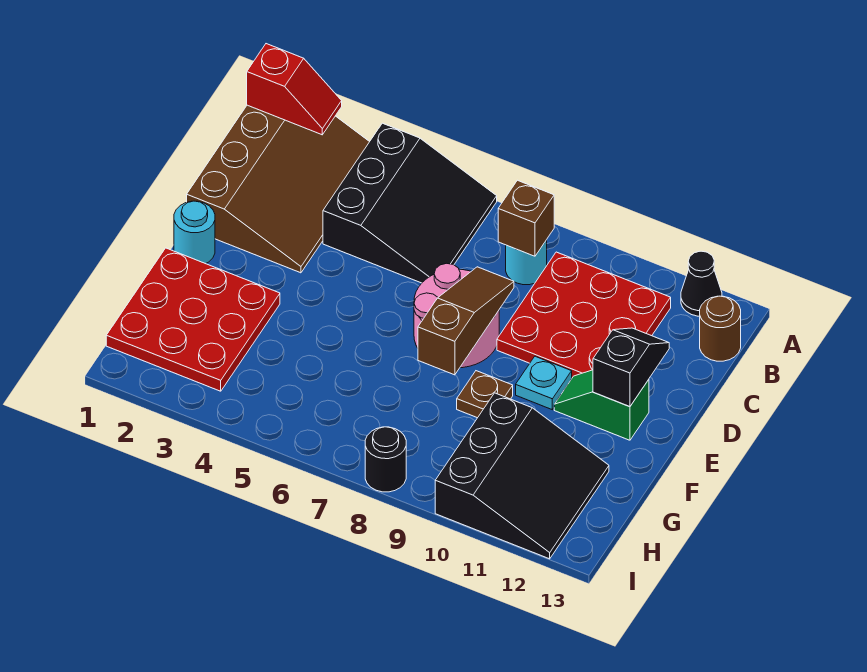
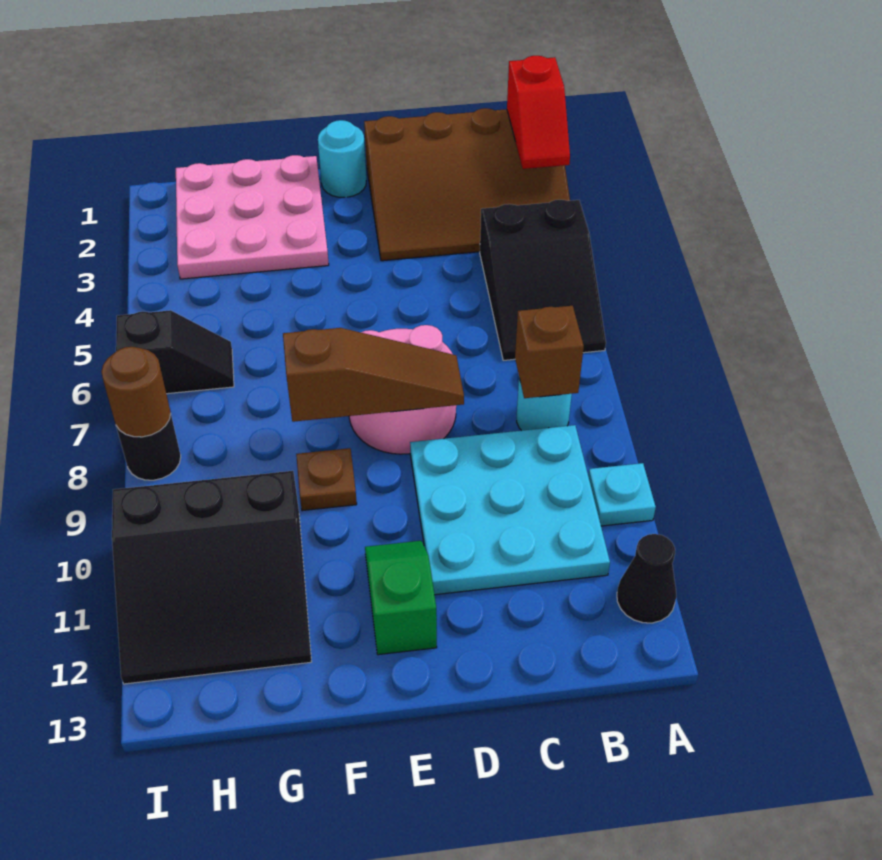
black 3x3 slope [323,123,497,283] -> black 2x3 slope [480,200,606,360]
red 3x3 plate [497,252,671,378] -> cyan 3x3 plate [410,425,610,595]
brown 1x1 round brick [700,296,741,361] -> brown 1x1 round brick moved to [101,347,171,437]
black 1x2 slope [593,328,669,407] -> black 1x2 slope moved to [116,310,234,394]
cyan 1x1 plate [516,356,572,410] -> cyan 1x1 plate moved to [588,463,656,526]
red 3x3 plate [106,248,280,391] -> pink 3x3 plate [176,155,329,279]

